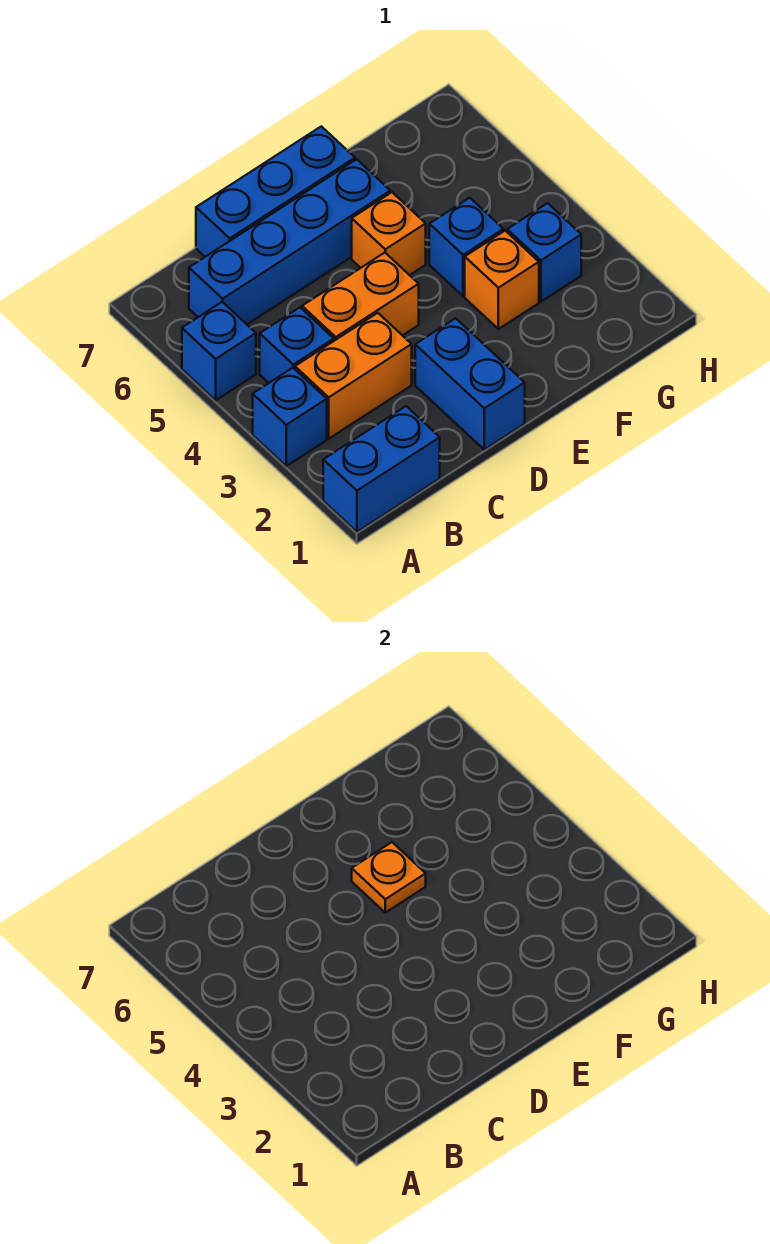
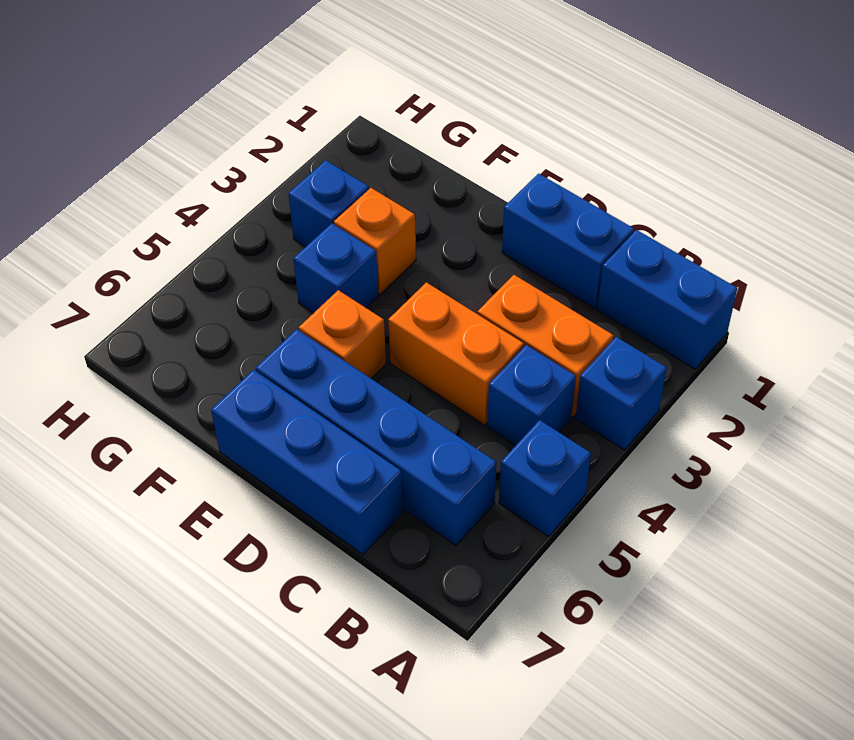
blue 1x2 brick [415,318,525,450] -> blue 1x2 brick turned to [502,174,634,309]
orange 1x1 plate [352,842,426,913] -> none

